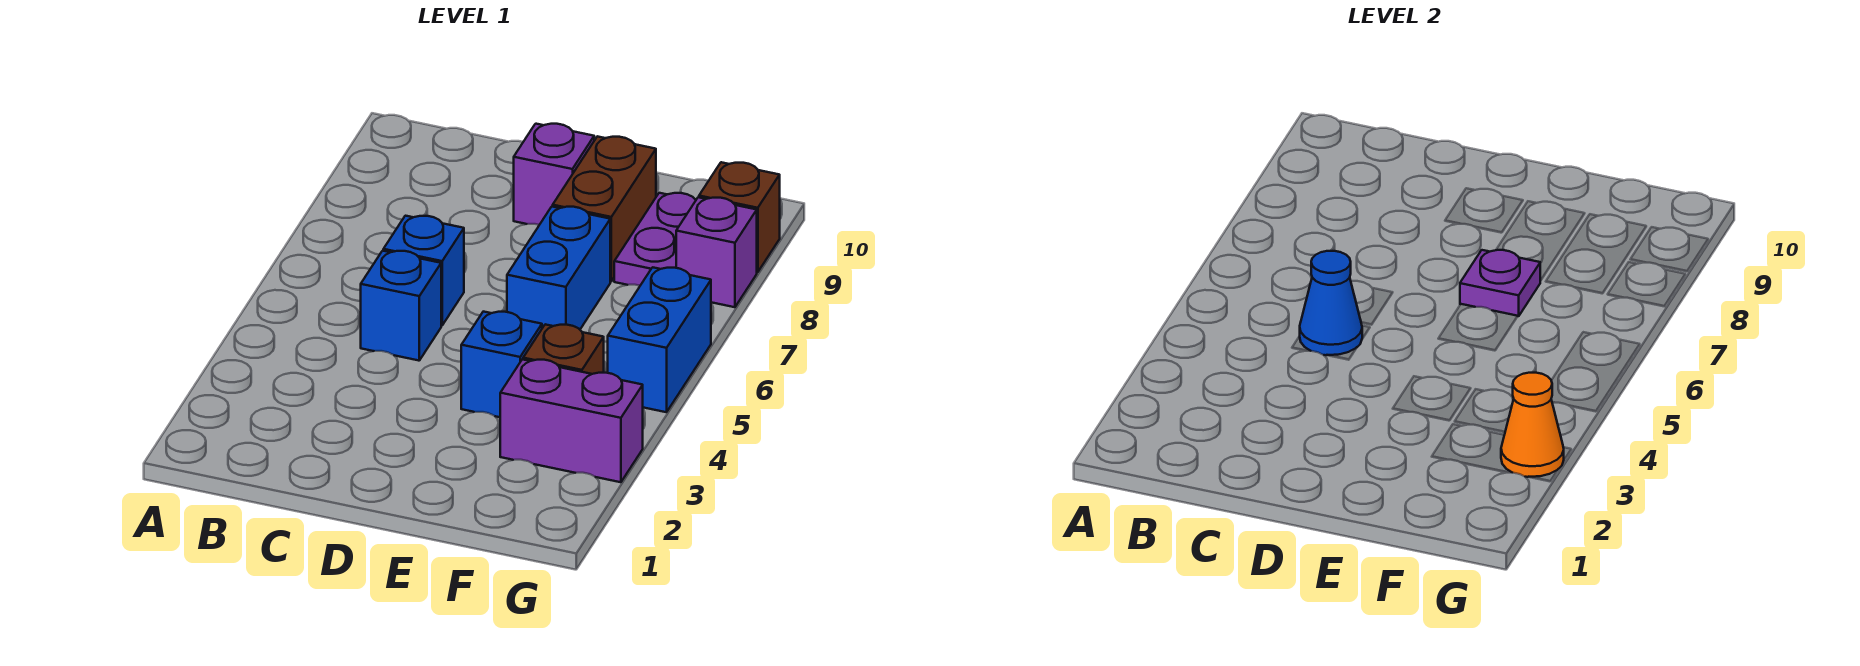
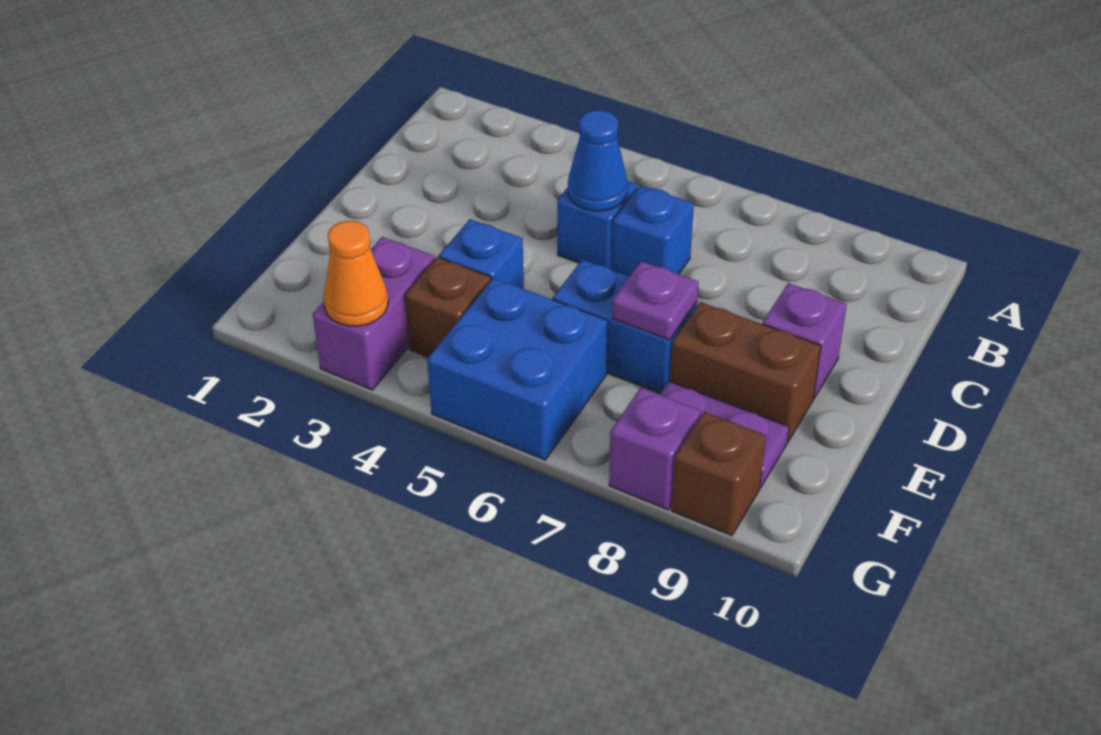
blue 1x2 brick [608,267,711,412] -> blue 2x2 brick [427,278,608,460]

